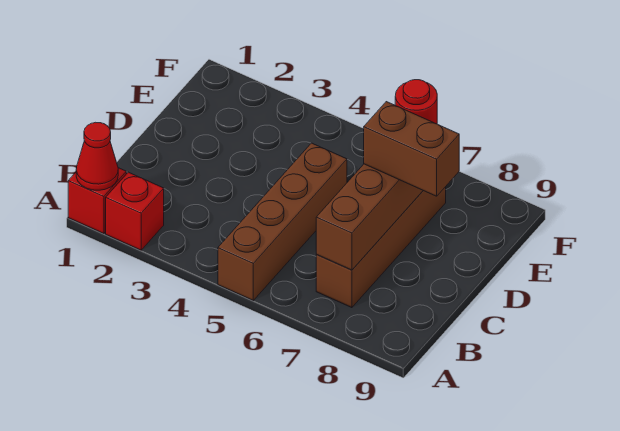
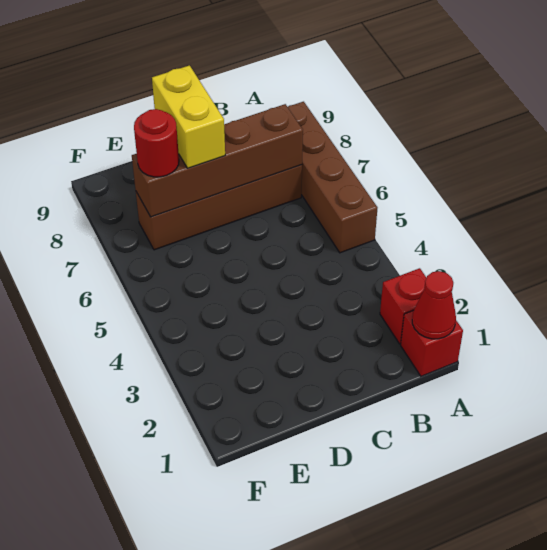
brown 1x4 brick [218,143,347,300] -> brown 1x4 brick turned to [288,102,377,253]
brown 1x2 brick [364,102,459,196] -> yellow 1x2 brick [152,65,225,168]

